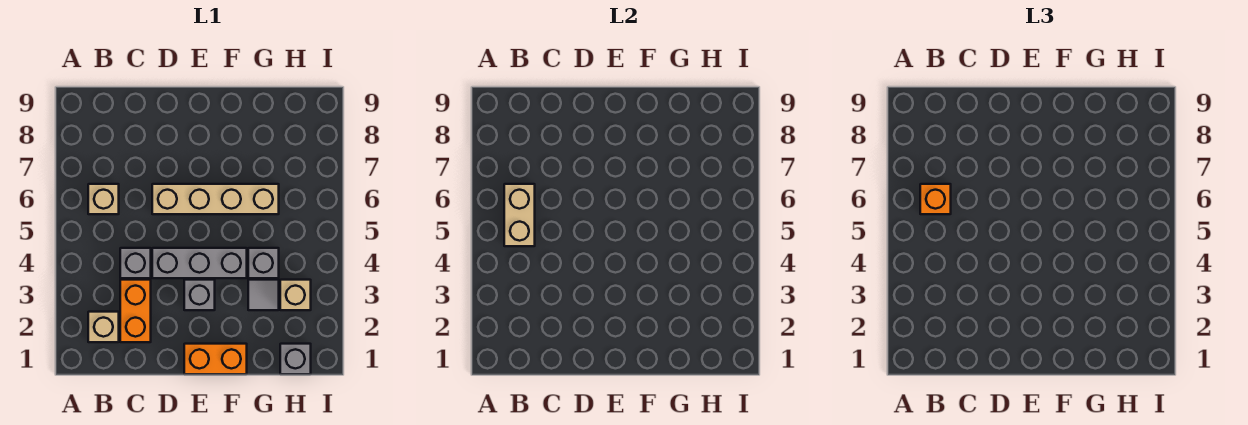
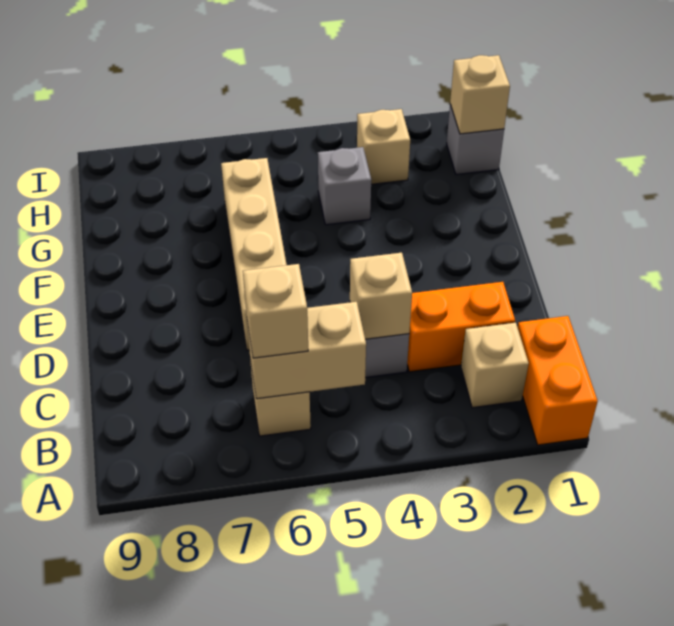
orange 1x1 brick [920,184,951,214] -> tan 1x1 brick [243,264,308,358]
none -> tan 1x1 brick [350,253,412,340]
grey 1x3 brick [152,248,247,278] -> none
orange 1x2 brick [184,344,247,374] -> orange 1x2 brick moved to [518,316,598,445]
grey 1x1 brick [184,280,215,310] -> none
grey 1x1 tile [248,280,279,310] -> none
none -> tan 1x1 brick [450,55,510,134]

